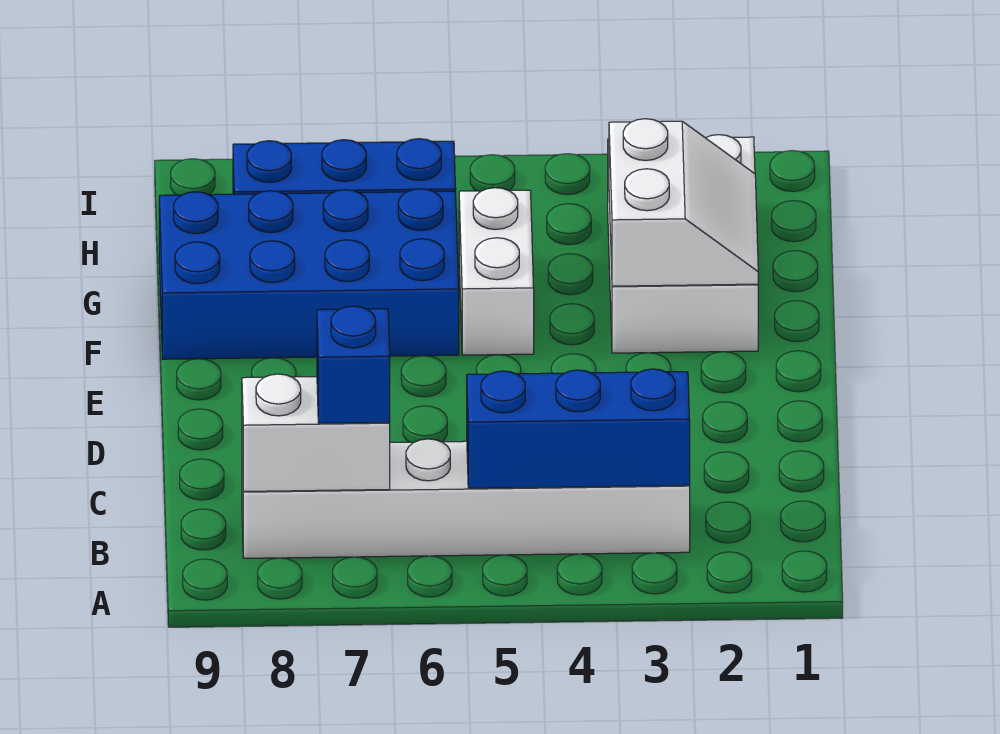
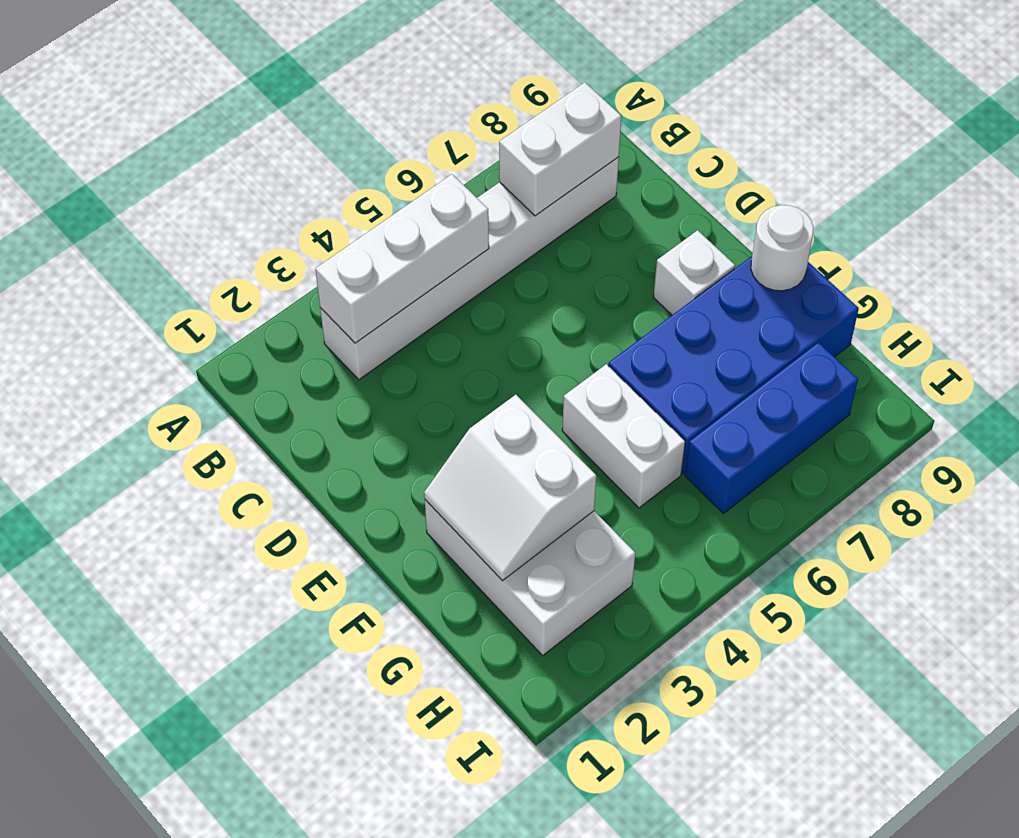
blue 1x3 brick [467,369,690,488] -> white 1x3 brick [315,174,489,343]
blue 1x1 brick [317,306,390,424] -> none
none -> white 1x1 brick [653,230,735,315]
none -> white 1x1 round brick [751,205,813,291]

